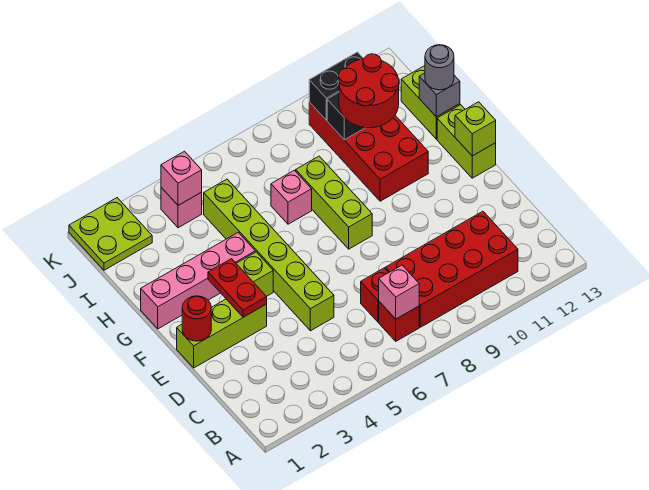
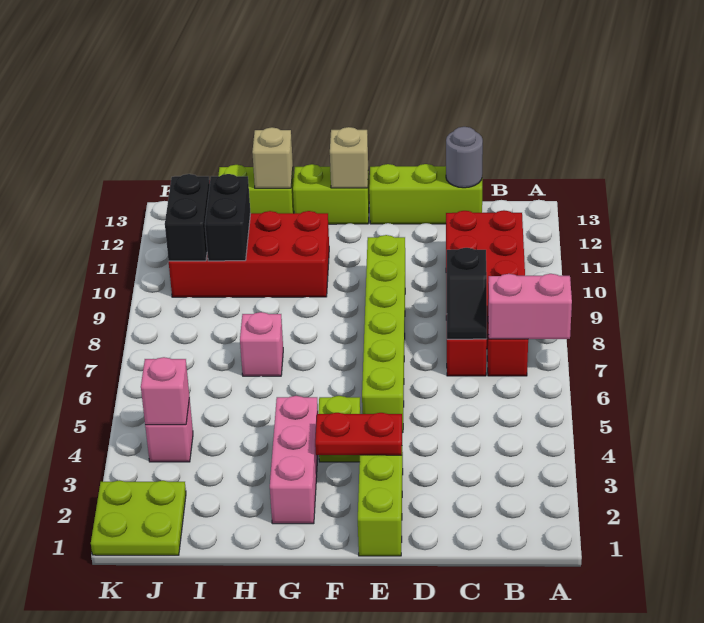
pink 1x1 brick [379,265,419,319] -> pink 1x2 brick [488,274,572,339]
none -> black 1x2 slope [447,248,487,339]
lime 1x6 brick [204,179,334,331] -> lime 1x6 brick turned to [362,235,405,433]
red 1x1 round brick [182,296,211,341] -> none
lime 1x3 brick [296,156,372,249] -> lime 1x3 brick moved to [369,164,482,224]
lime 1x1 brick [455,102,496,156] -> tan 1x1 brick [330,127,368,188]
pink 1x4 brick [141,232,255,329] -> pink 1x3 brick [270,396,318,524]
red 2x2 round brick [338,54,399,128] -> none
grey 1x1 brick [419,73,460,117] -> tan 1x1 brick [252,127,293,188]
grey 1x1 round brick [425,45,454,90] -> grey 1x1 round brick moved to [446,127,483,188]

